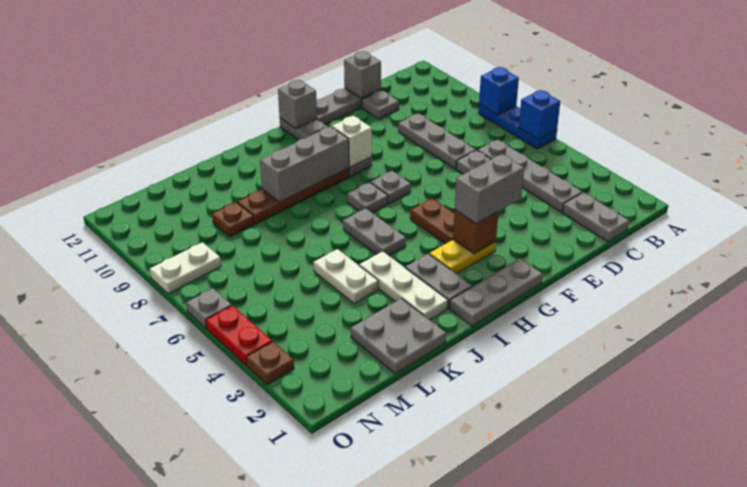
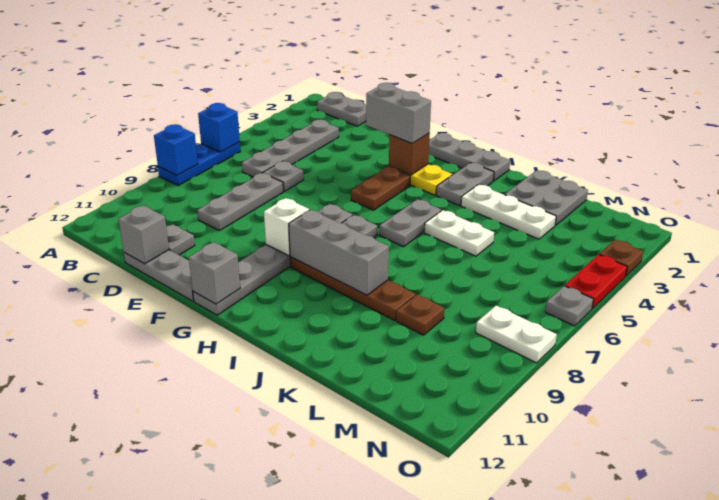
grey 1x2 plate [563,192,629,242] -> grey 1x2 plate turned to [317,92,366,126]
white 1x3 plate [359,251,448,320] -> white 1x3 plate turned to [461,185,556,239]
white 1x2 plate [313,249,378,303] -> white 1x2 plate turned to [424,210,494,256]

